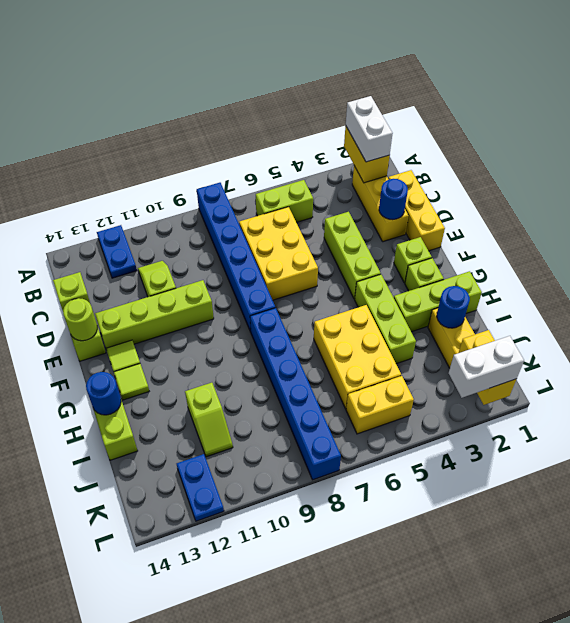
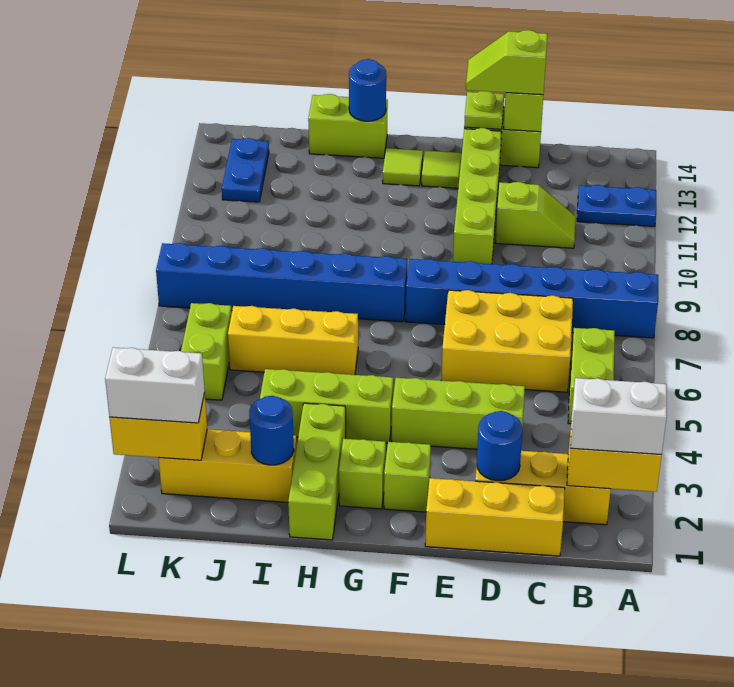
lime 1x1 round brick [63,298,97,341] -> lime 1x1 plate [464,91,504,129]
yellow 2x3 brick [314,305,401,409] -> yellow 1x3 brick [228,306,358,375]
lime 1x2 slope [185,383,233,457] -> lime 1x2 slope moved to [466,30,547,95]
yellow 1x2 brick [346,376,414,434] -> lime 1x2 brick [181,303,232,400]
blue 1x2 plate [177,454,224,521] -> blue 1x2 plate turned to [222,138,269,202]
white 1x2 brick [449,336,524,398] -> white 1x2 brick turned to [105,347,205,423]

